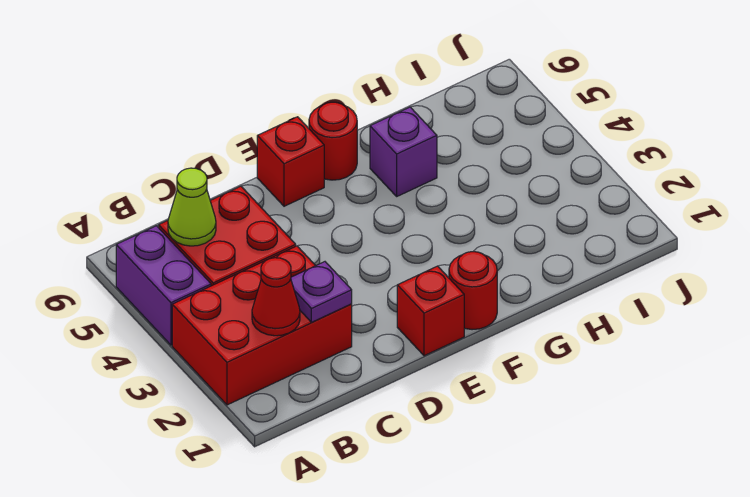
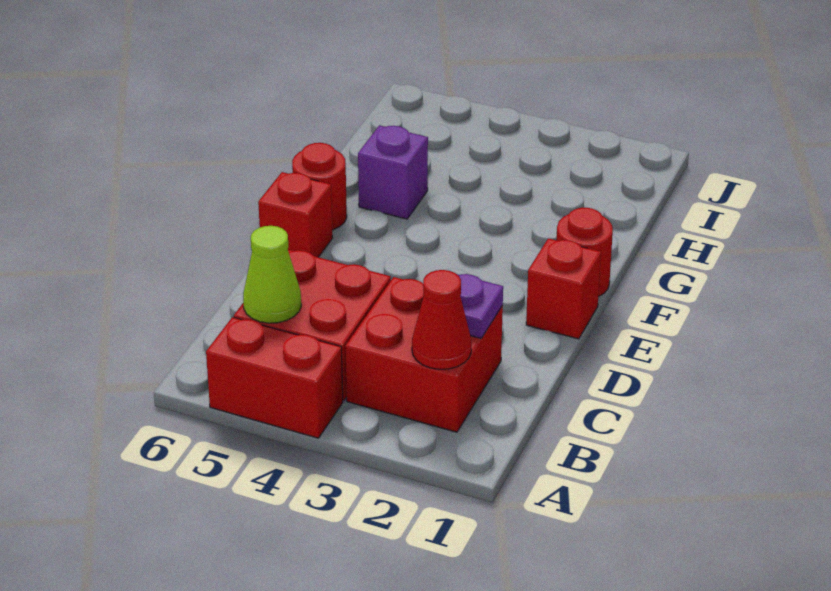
red 2x3 brick [172,246,352,405] -> red 2x2 brick [345,277,503,432]
purple 1x2 brick [116,226,211,345] -> red 1x2 brick [206,317,343,438]

